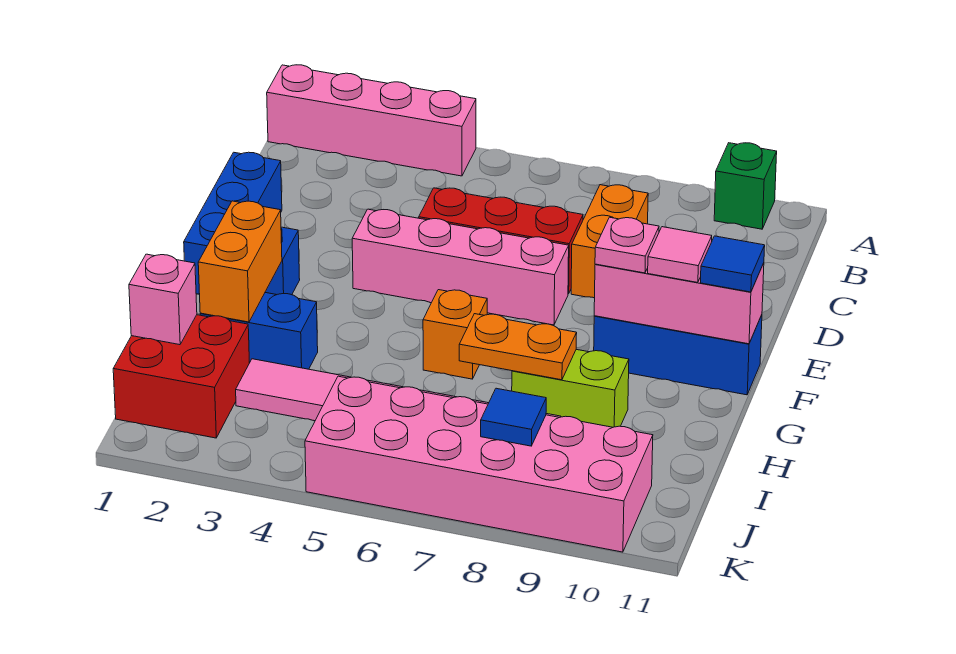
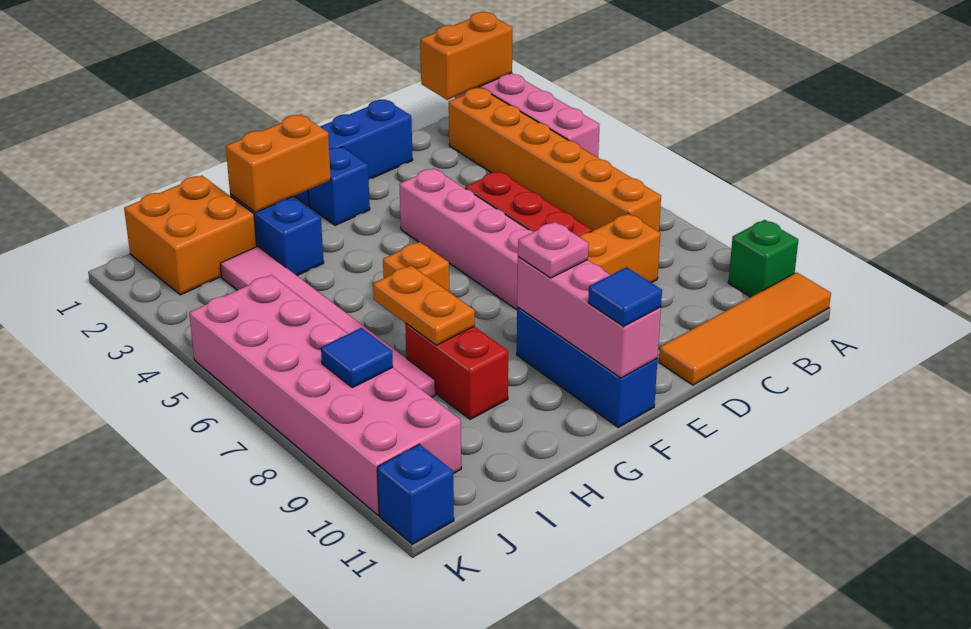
none -> orange 1x2 brick [420,12,512,100]
none -> orange 1x4 tile [659,272,831,385]
none -> orange 1x6 brick [449,88,661,232]
pink 1x1 tile [648,227,712,283] -> none
lime 1x2 brick [512,349,629,427] -> red 1x2 brick [405,323,508,420]
red 2x2 brick [113,315,249,438] -> orange 2x2 brick [124,176,257,295]
pink 1x1 brick [129,254,197,345] -> none
none -> blue 1x1 brick [377,444,454,544]

